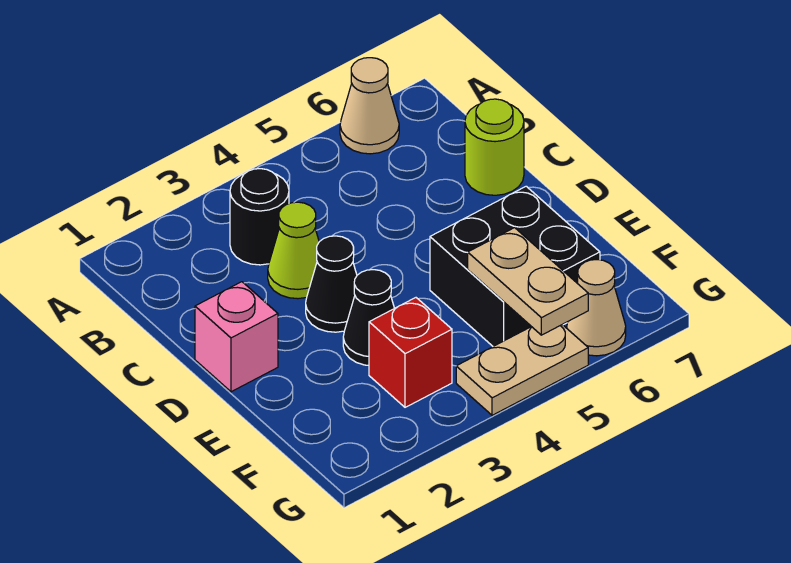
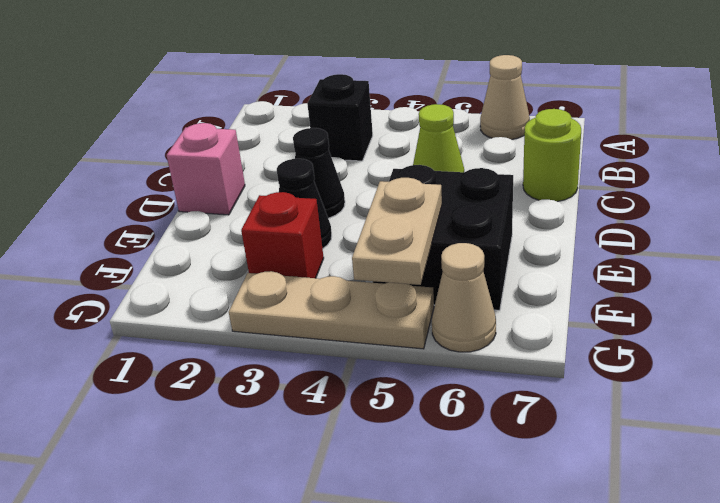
black 1x1 round brick [230,169,289,265] -> black 1x1 brick [307,74,373,161]
lime 1x1 cone [268,202,319,299] -> lime 1x1 cone moved to [413,104,464,172]
tan 1x2 plate [456,325,588,415] -> tan 1x3 plate [229,271,434,349]

